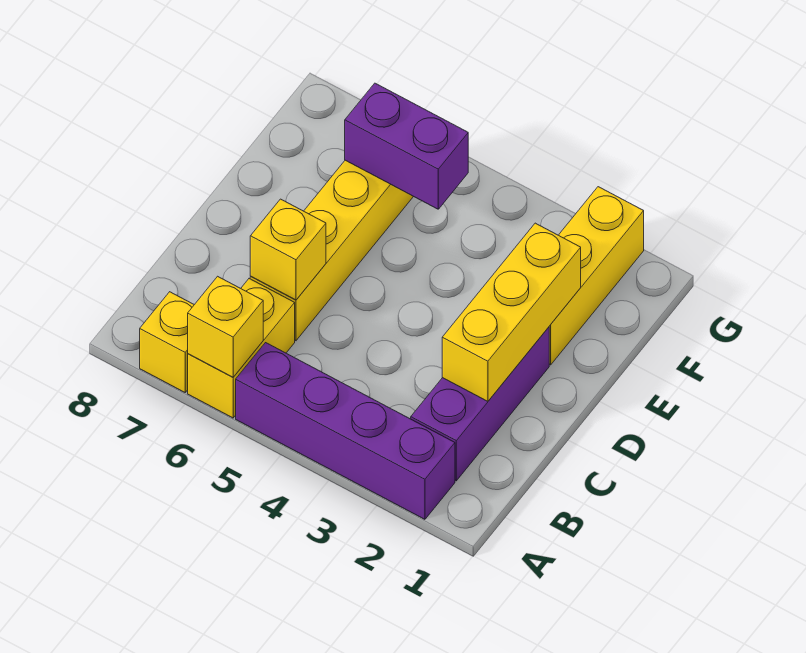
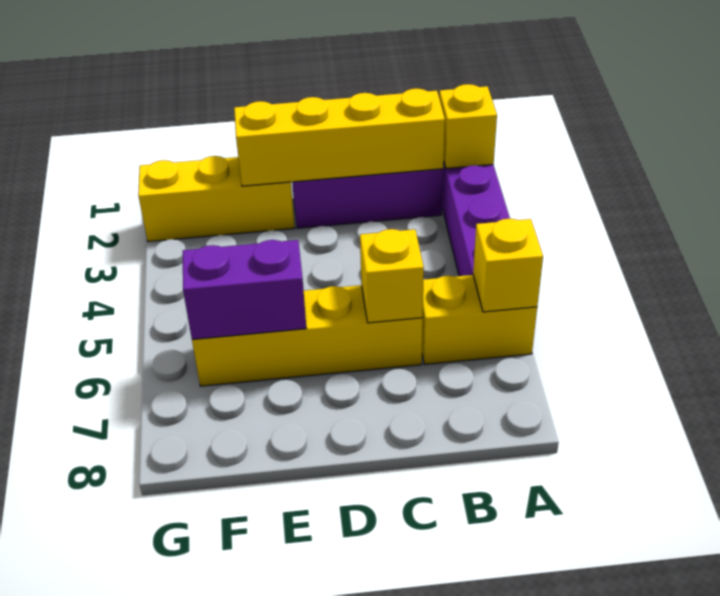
yellow 1x1 brick [140,292,194,392] -> yellow 1x1 brick moved to [439,84,497,169]
yellow 1x3 brick [442,223,581,401] -> yellow 1x4 brick [234,88,445,186]
purple 1x2 brick [345,83,468,209] -> purple 1x2 brick turned to [183,240,306,339]

